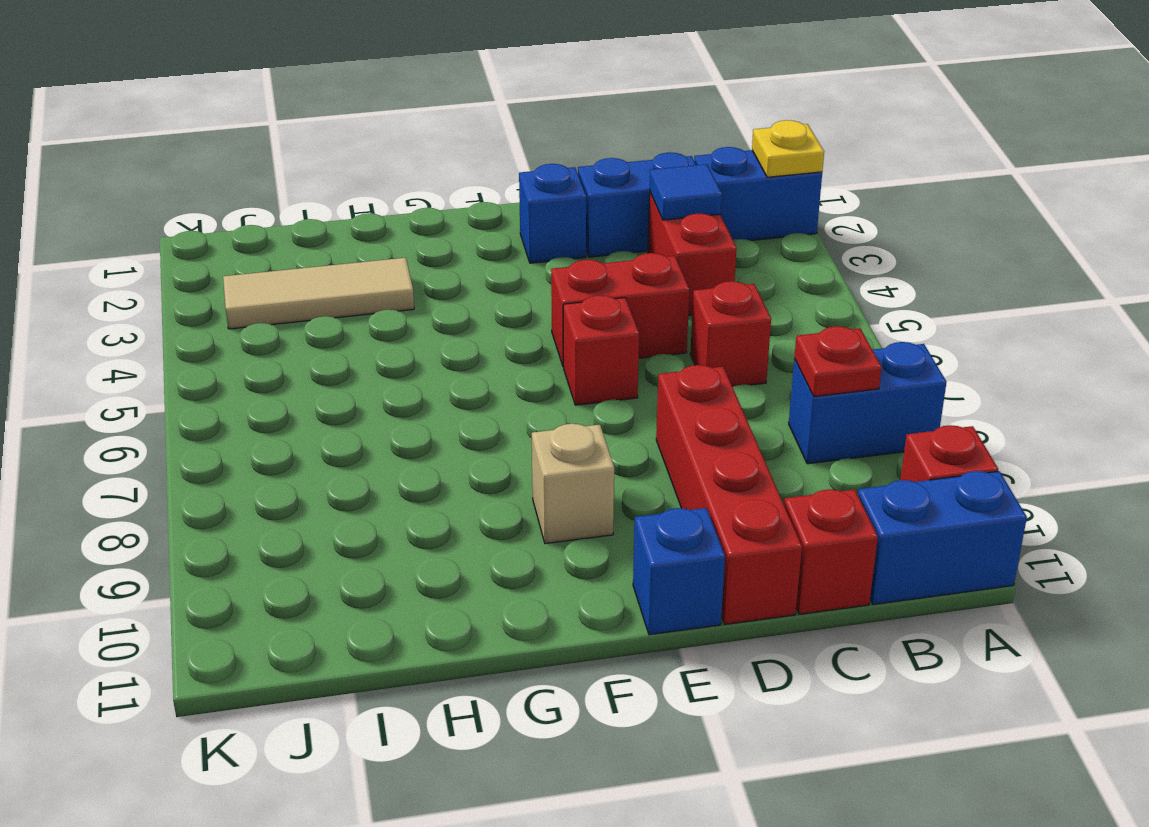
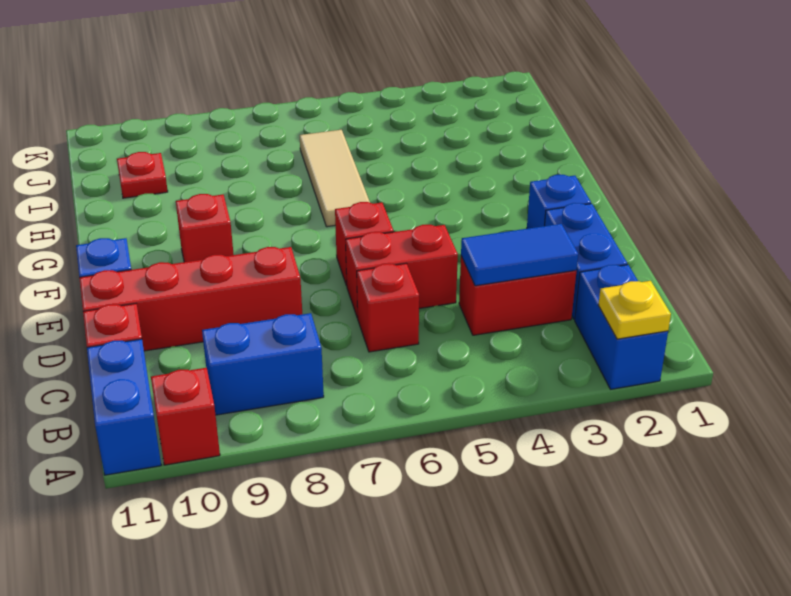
blue 1x2 brick [789,342,947,464] -> blue 1x2 brick turned to [202,313,324,415]
red 1x1 plate [794,326,881,397] -> red 1x1 plate moved to [117,152,168,198]
blue 1x1 tile [650,164,722,220] -> blue 1x2 tile [461,224,578,286]
red 1x2 brick [551,253,689,367] -> red 1x2 brick turned to [346,225,458,318]
tan 1x1 brick [532,424,614,544] -> red 1x1 brick [176,194,234,262]
tan 1x3 tile [223,258,414,329] -> tan 1x3 tile moved to [300,130,370,227]

